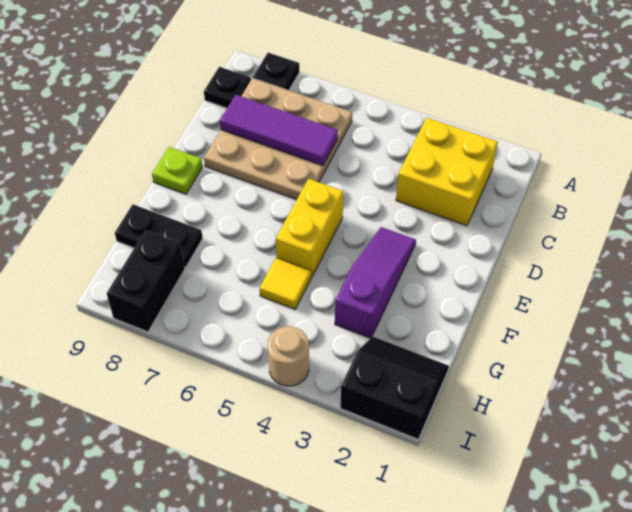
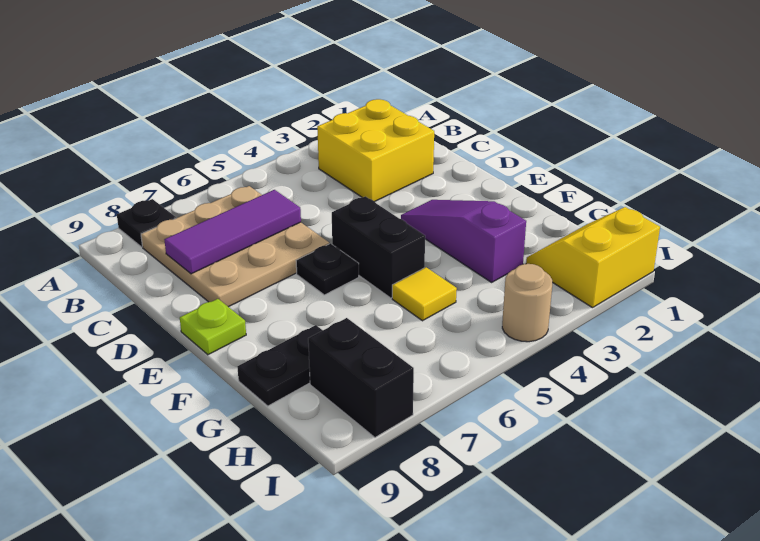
black 1x1 plate [204,67,251,108] -> black 1x1 plate moved to [296,243,359,295]
yellow 1x2 brick [276,179,343,277] -> black 1x2 brick [332,196,425,298]
black 2x2 slope [340,336,449,439] -> yellow 2x2 slope [526,207,660,308]

